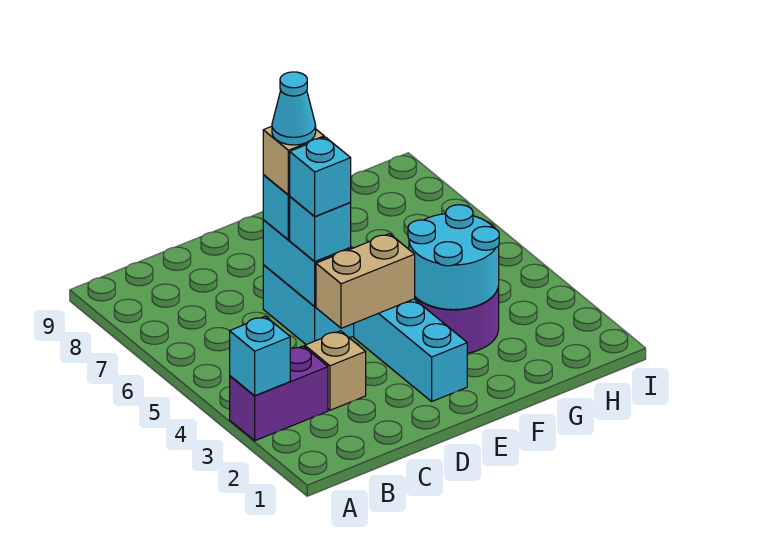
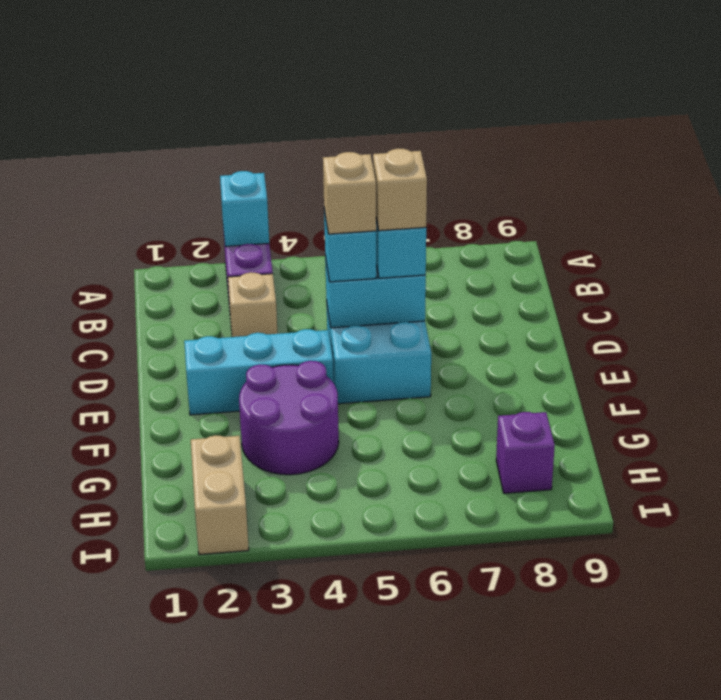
tan 1x2 brick [316,234,415,328] -> tan 1x2 brick moved to [191,435,249,555]
cyan 1x1 brick [290,137,351,217] -> tan 1x1 brick [323,152,376,234]
cyan 1x1 cone [272,72,316,145] -> none
cyan 2x2 round brick [408,205,499,310] -> none
none -> purple 1x1 brick [496,412,555,493]

